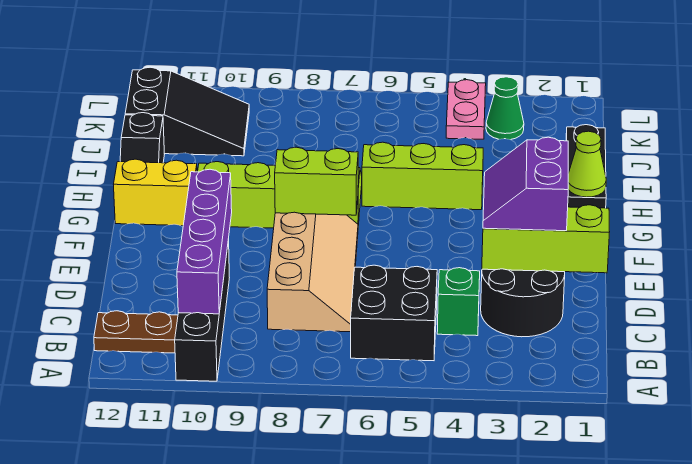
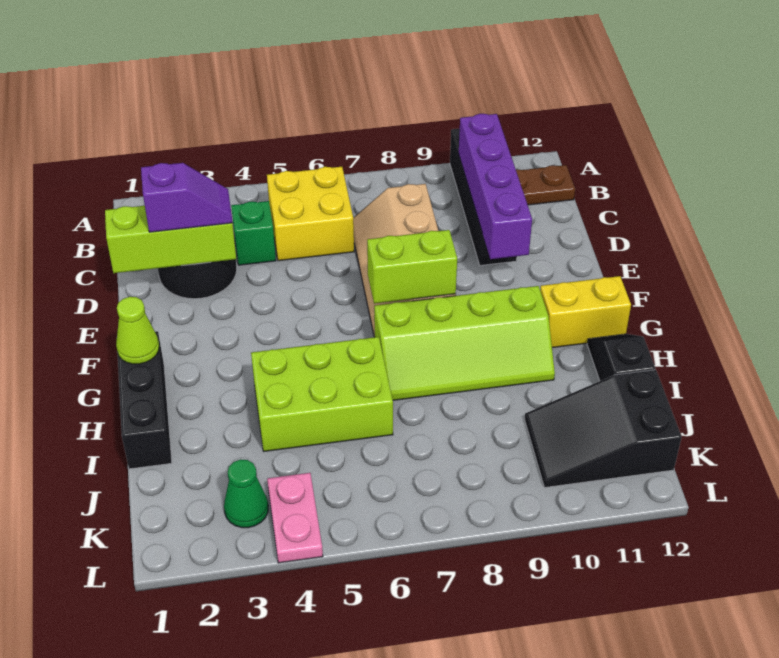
black 2x2 brick [351,265,437,361] -> yellow 2x2 brick [267,167,354,261]
purple 2x2 slope [483,137,568,231] -> purple 1x2 slope [141,163,232,232]
lime 1x3 brick [362,142,483,210] -> lime 2x3 brick [251,337,393,451]

